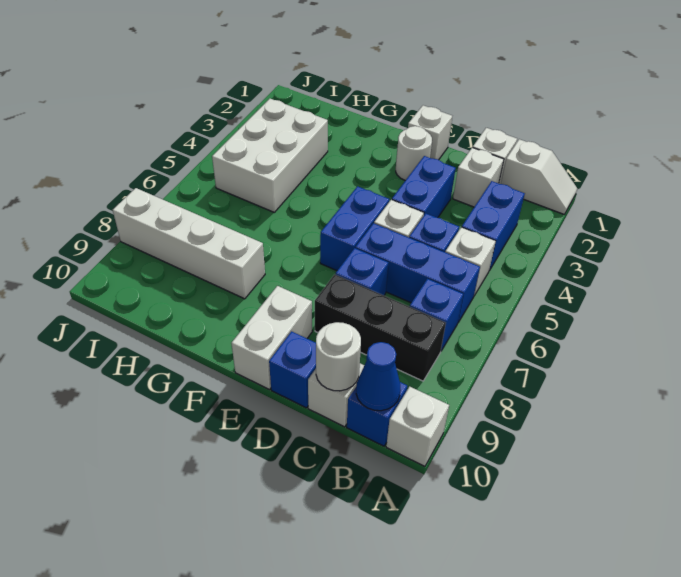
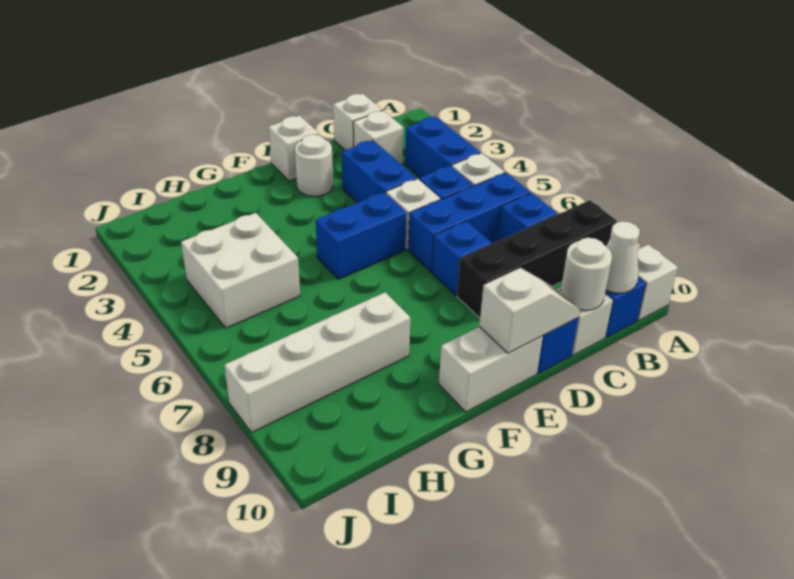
white 1x2 slope [501,139,577,214] -> white 1x2 slope moved to [479,268,580,353]
black 1x3 brick [315,274,446,381] -> black 1x4 brick [457,200,617,318]
blue 1x1 cone [356,342,401,411] -> white 1x1 cone [606,221,640,293]
blue 1x2 brick [320,186,389,271] -> blue 1x2 brick turned to [316,192,407,279]
white 1x2 brick [231,286,312,390] -> white 1x2 brick turned to [439,327,543,412]
white 2x3 brick [212,99,328,212] -> white 2x2 brick [181,213,300,328]

